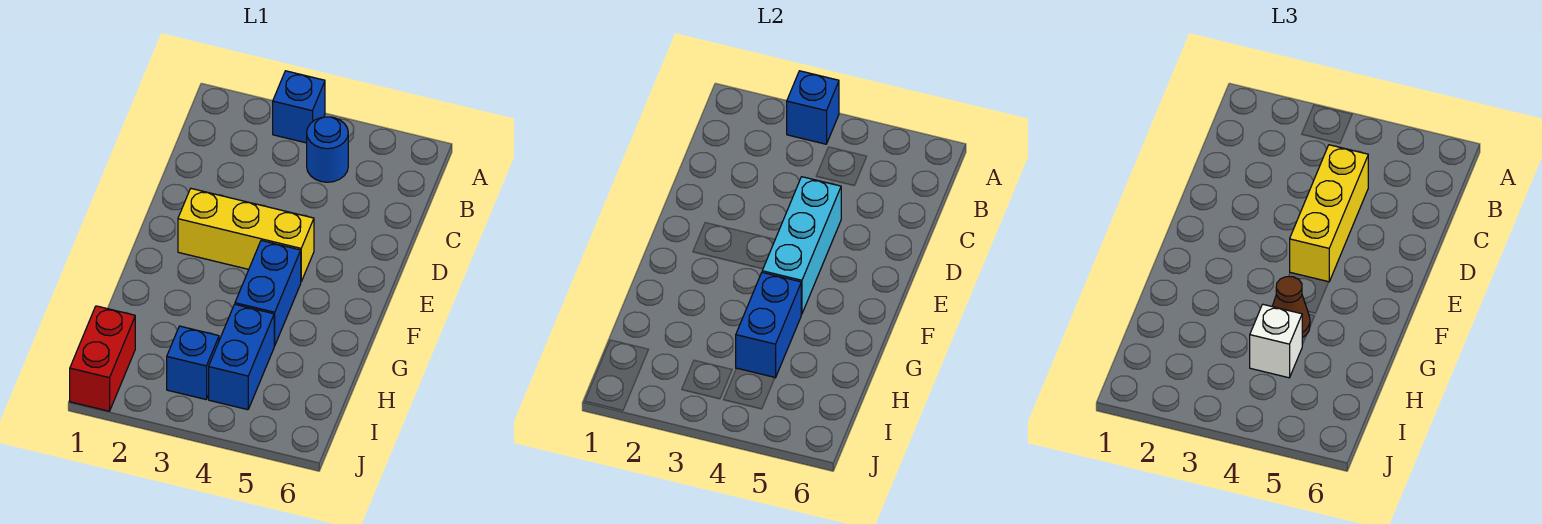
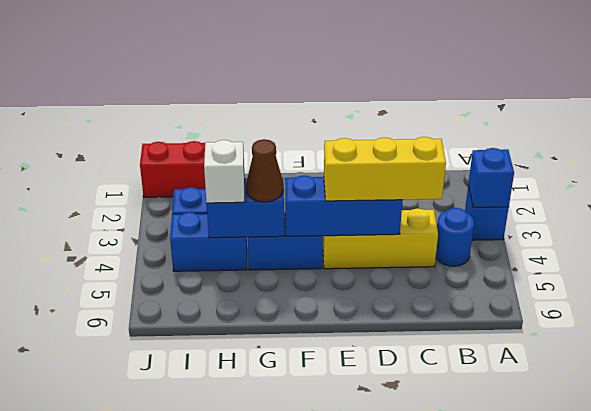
cyan 1x3 brick [762,177,841,314] -> blue 1x3 brick [285,176,403,236]
yellow 1x3 brick [178,189,314,281] -> yellow 1x3 brick turned to [323,208,438,269]

